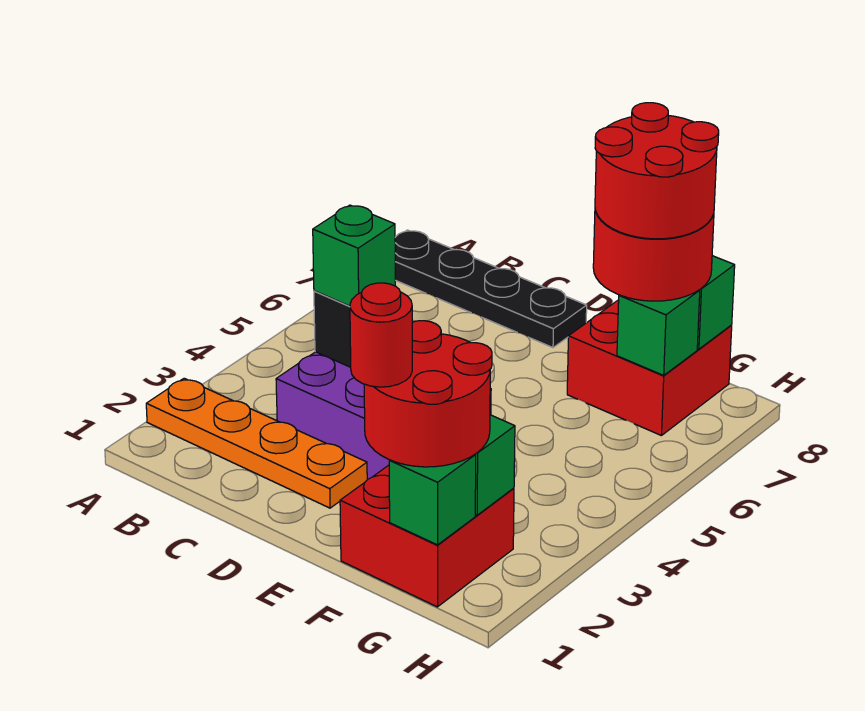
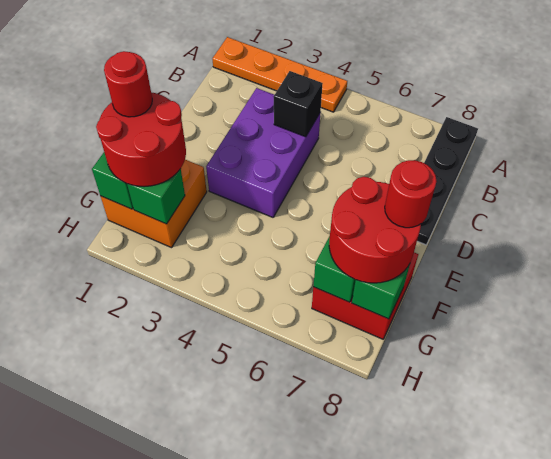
orange 1x4 plate [146,378,367,508] -> orange 1x4 plate turned to [213,37,347,112]
green 1x1 brick [313,205,395,306] -> none
red 2x2 brick [340,465,514,607] -> orange 2x2 brick [101,160,207,248]
red 2x2 round brick [595,103,719,239] -> red 1x1 round brick [385,160,437,228]

